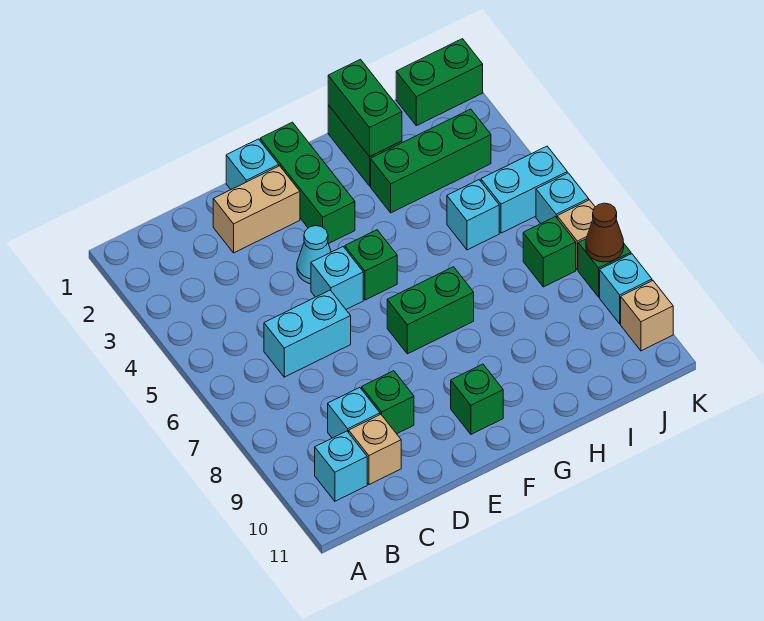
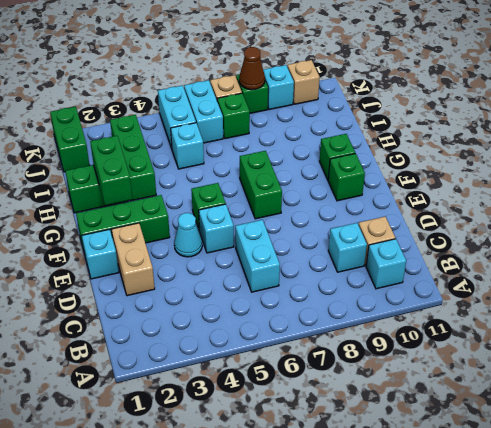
green 1x1 brick [362,371,414,434] -> green 1x1 brick moved to [319,134,355,180]
green 1x2 brick [328,59,402,157] -> green 1x2 brick turned to [90,136,132,206]
cyan 1x1 brick [536,173,589,224] -> cyan 1x2 brick [184,80,223,143]

